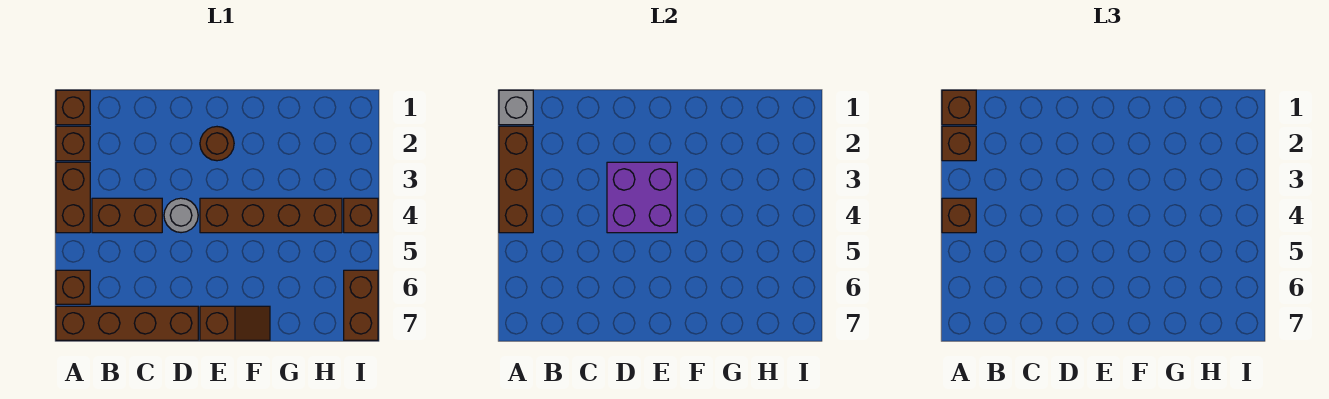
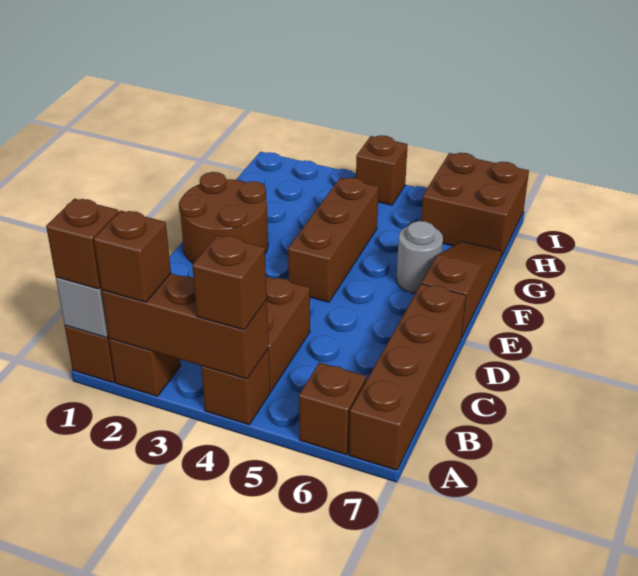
brown 1x2 brick [56,162,90,233] -> brown 1x1 brick [201,348,270,425]
purple 2x2 brick [607,162,677,233] -> none
grey 1x1 round brick [164,198,198,233] -> grey 1x1 round brick moved to [397,221,443,293]
brown 1x1 round brick [200,127,234,161] -> brown 2x2 round brick [179,172,268,263]
brown 1x4 brick [200,198,342,233] -> brown 1x3 brick [288,178,379,302]
brown 1x2 slope [200,306,270,340] -> brown 1x3 slope [422,241,502,337]
brown 1x2 brick [344,270,378,340] -> brown 2x2 brick [421,153,529,257]

